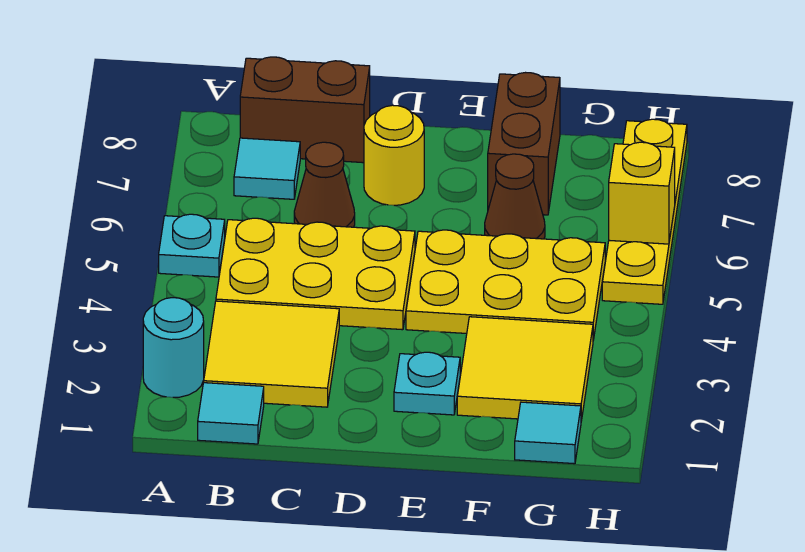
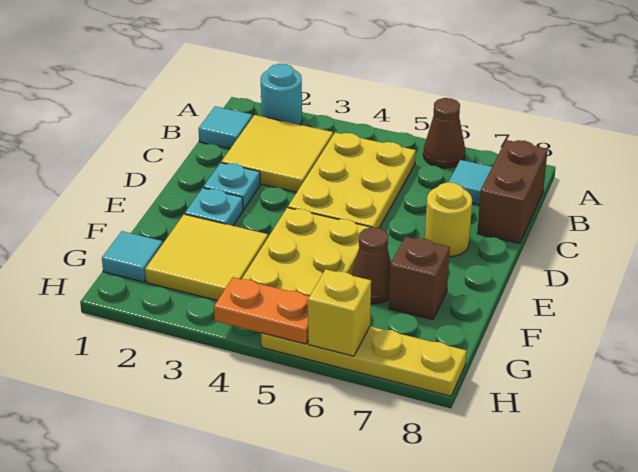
cyan 1x1 plate [159,214,225,277] -> cyan 1x1 plate moved to [203,163,260,210]
brown 1x1 cone [294,142,355,227] -> brown 1x1 cone moved to [423,98,465,168]
brown 1x2 brick [488,73,560,215] -> brown 1x1 brick [389,237,450,320]
none -> orange 1x2 plate [214,277,310,344]

